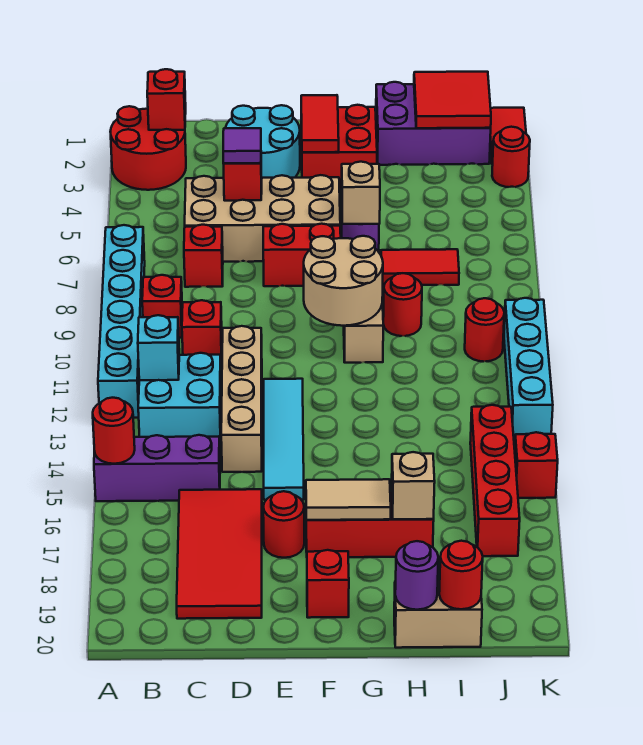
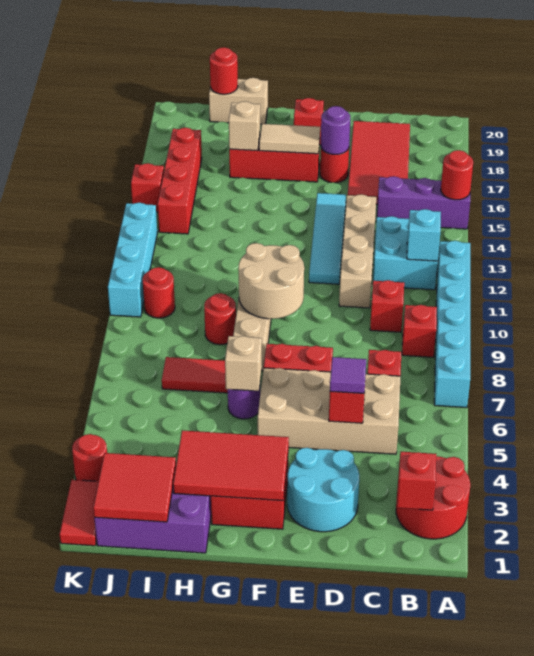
red 1x2 tile [301,95,339,152] -> red 2x3 tile [173,430,289,501]
purple 1x1 round brick [395,541,438,610] -> purple 1x1 round brick moved to [321,106,350,155]

